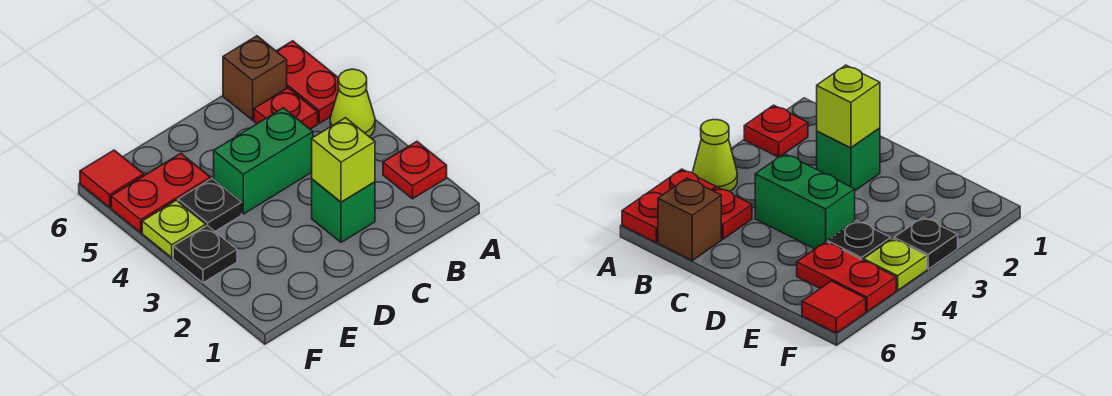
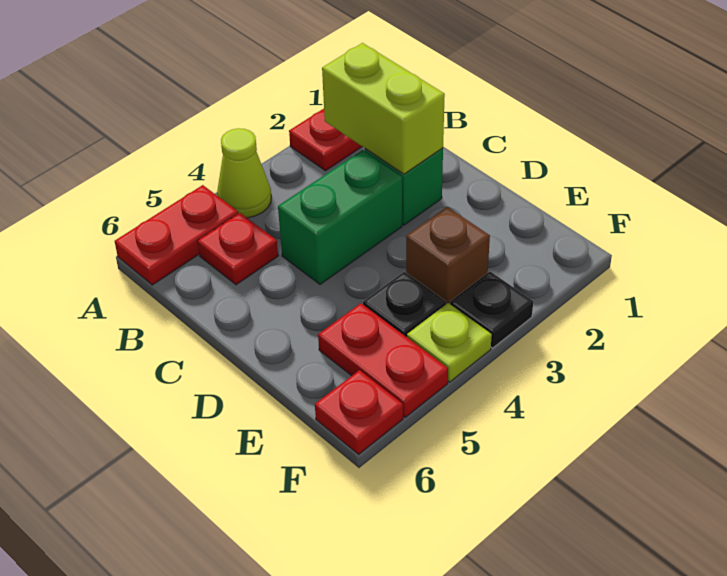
brown 1x1 brick [223,36,287,120] -> brown 1x1 brick moved to [406,207,490,304]
lime 1x1 brick [312,118,375,202] -> lime 1x2 brick [322,43,445,174]
green 1x2 brick [214,108,313,214] -> green 1x2 brick turned to [278,150,402,284]
red 1x1 tile [80,150,144,207] -> red 1x1 plate [315,370,403,454]

